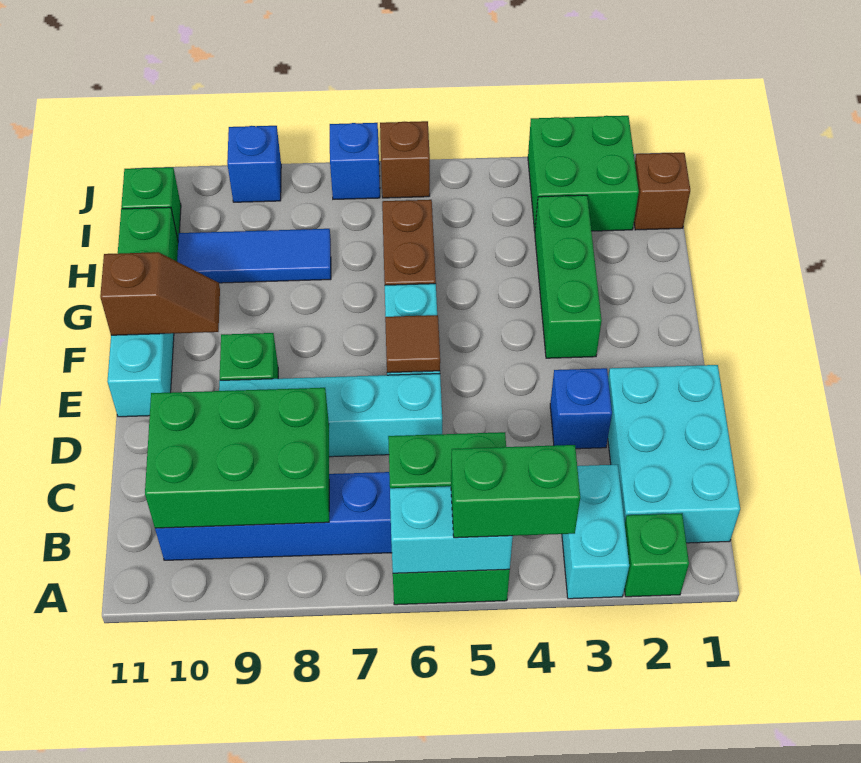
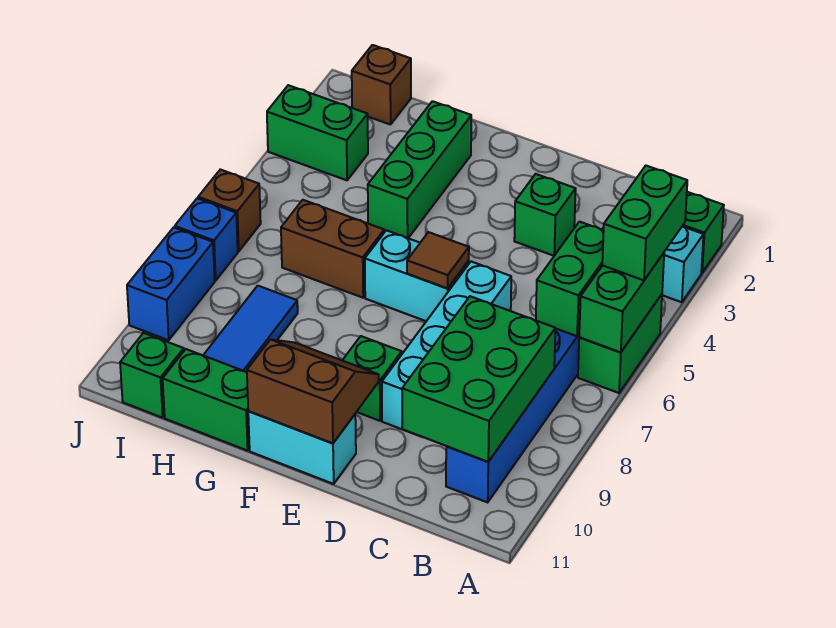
cyan 1x2 brick [390,486,513,573] -> green 1x2 brick [579,253,664,353]
cyan 2x3 brick [608,365,740,543] -> none
blue 1x1 brick [550,368,612,449] -> green 1x1 brick [514,174,576,256]
green 1x3 brick [535,195,602,358] -> green 1x3 brick turned to [368,101,471,238]
brown 1x2 slope [100,252,220,335] -> brown 2x2 slope [247,339,379,443]
green 2x2 brick [528,116,639,231] -> green 1x2 brick [267,85,368,180]
blue 1x1 brick [227,126,281,202] -> blue 1x2 brick [127,227,215,340]

